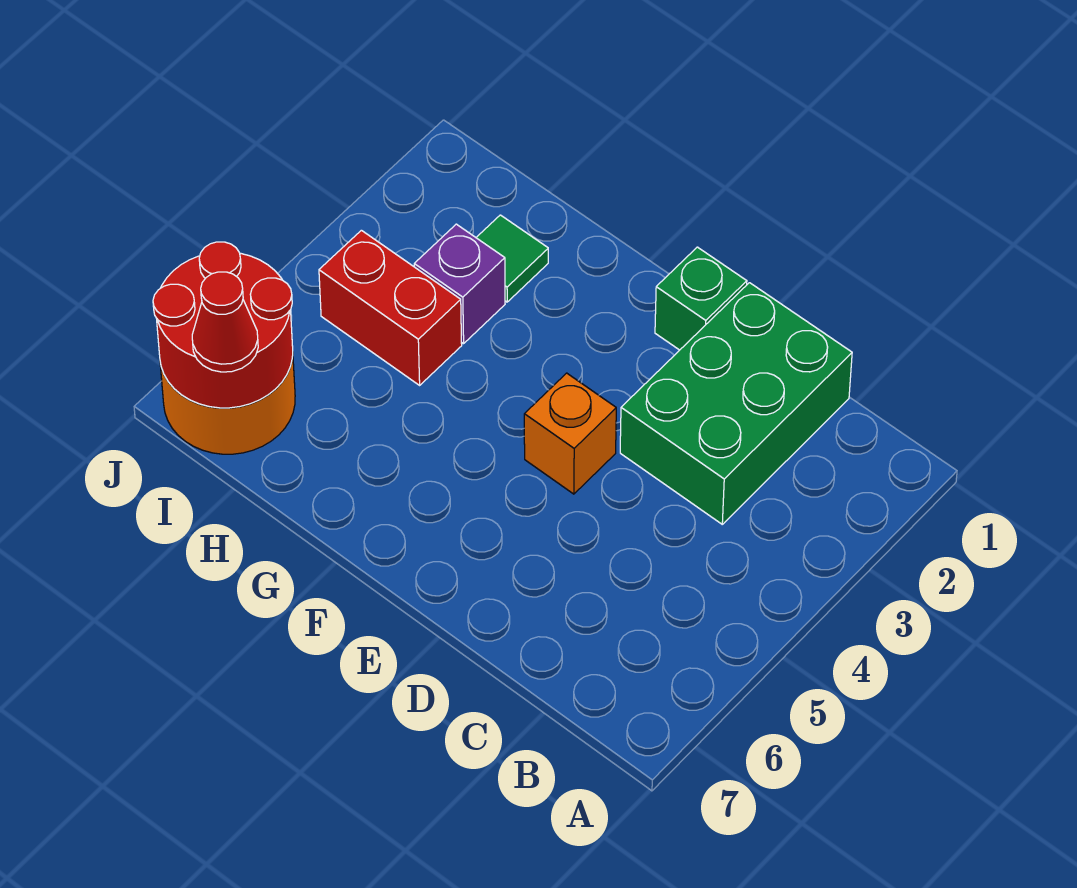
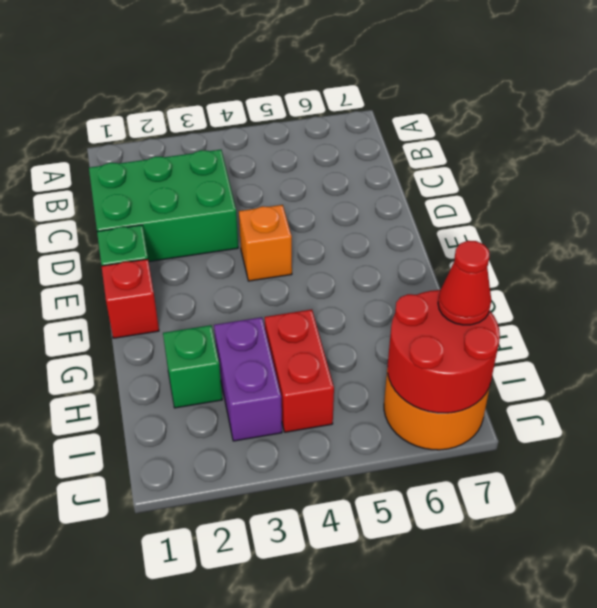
none -> red 1x1 brick [102,259,159,338]
green 1x1 tile [476,215,548,302] -> green 1x1 brick [163,325,222,408]
purple 1x1 brick [414,224,505,344] -> purple 1x2 brick [214,317,282,441]

